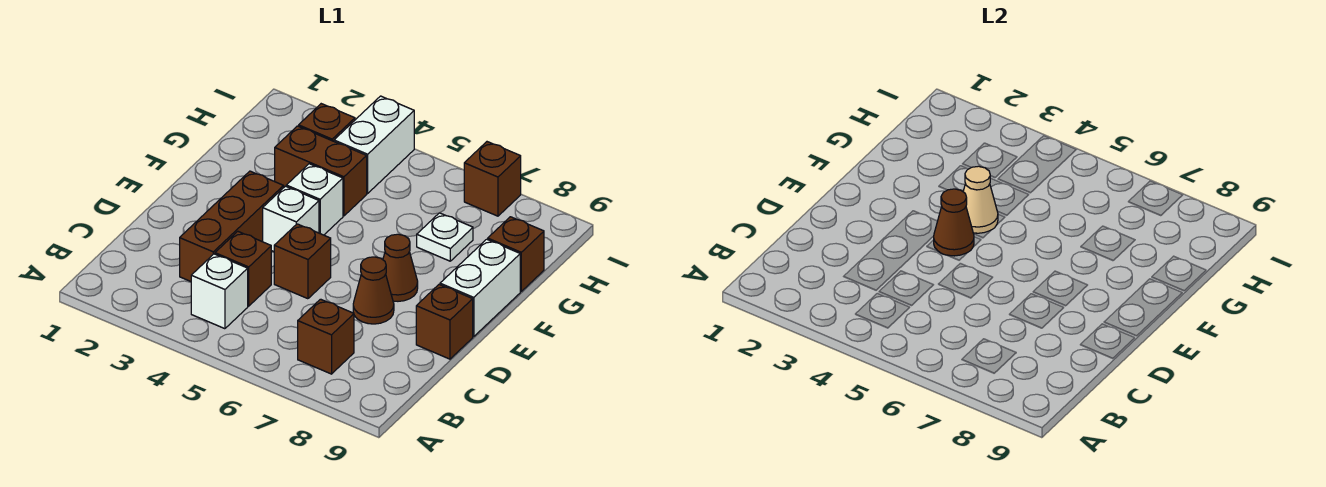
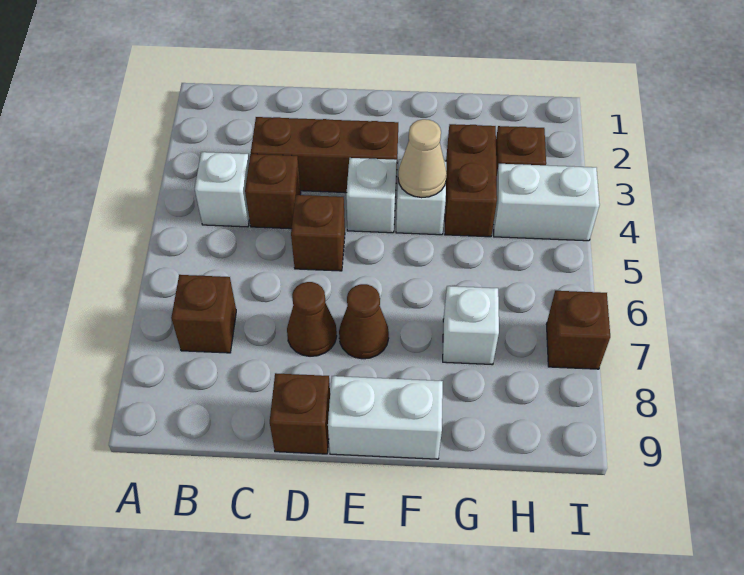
brown 1x1 cone [934,189,974,256] -> none
white 1x1 plate [417,213,473,261] -> white 1x1 brick [443,286,499,365]
brown 1x1 brick [488,217,544,291] -> none

